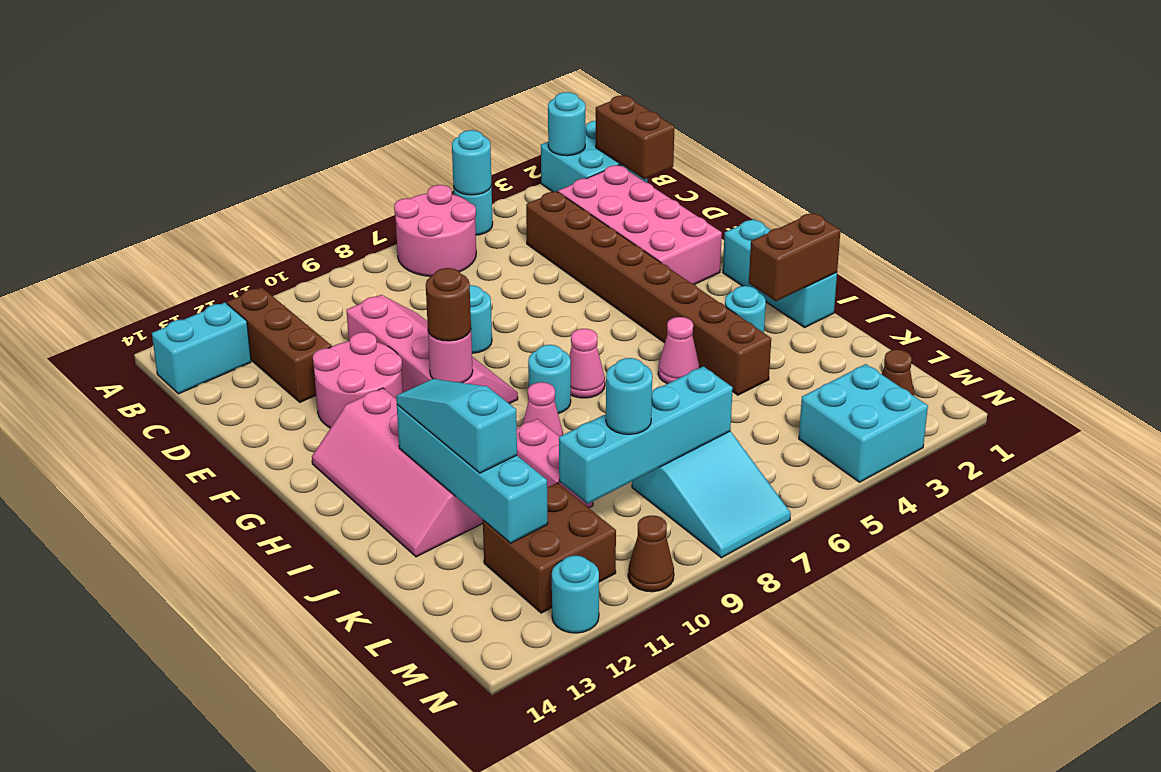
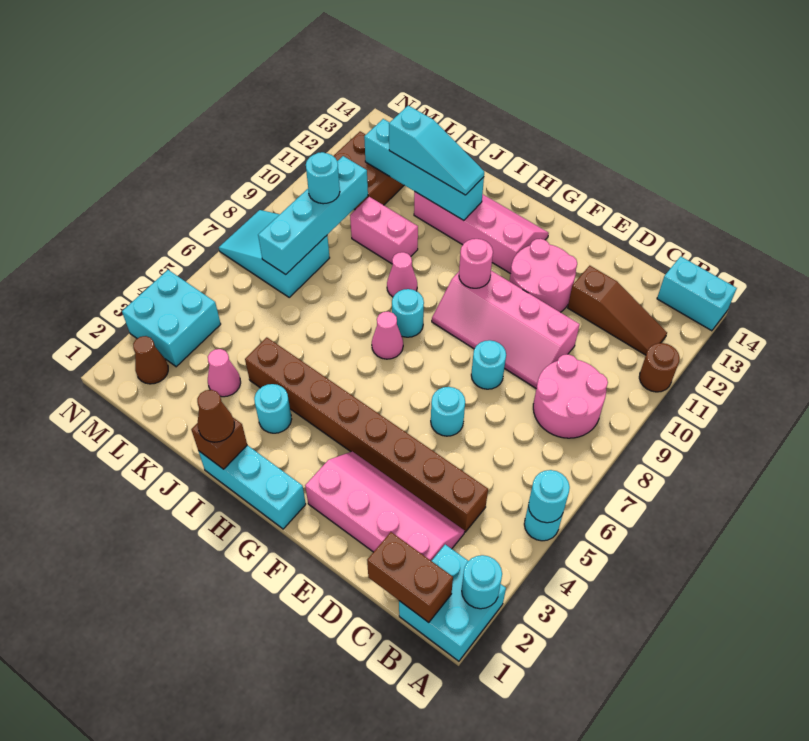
pink 2x2 round brick [394,185,476,276] -> pink 2x2 round brick moved to [533,354,608,438]
brown 1x3 brick [227,287,332,402] -> brown 1x3 slope [568,266,667,355]
cyan 1x2 brick [152,303,251,394] -> cyan 1x2 brick turned to [657,256,737,331]
pink 2x4 brick [558,165,722,285] -> pink 2x4 slope [305,451,464,561]
brown 1x1 round brick [426,268,471,341] -> brown 1x1 round brick moved to [639,343,680,392]
brown 1x2 brick [749,213,840,301] -> brown 1x1 brick [191,418,247,469]
pink 1x1 cone [658,317,699,384] -> pink 1x1 cone moved to [208,349,241,397]
brown 1x1 cone [628,515,674,592] -> brown 1x1 cone moved to [197,390,234,442]
cyan 1x1 round brick [552,556,599,633] -> cyan 1x1 round brick moved to [431,387,465,436]

